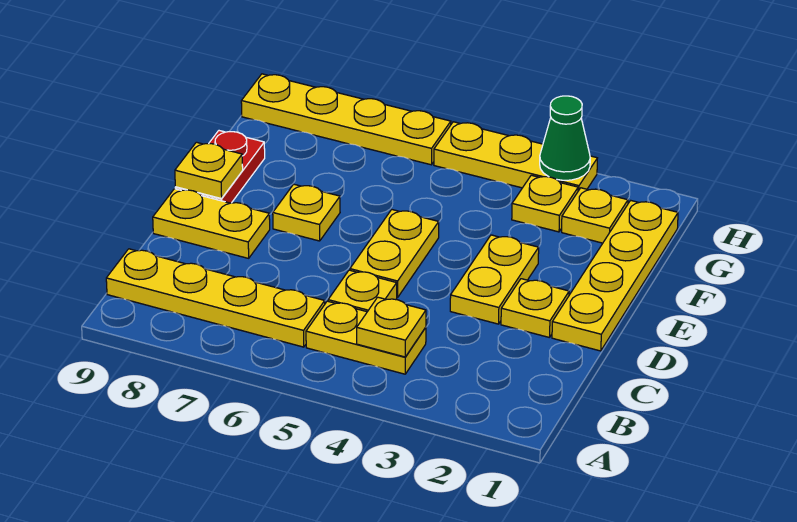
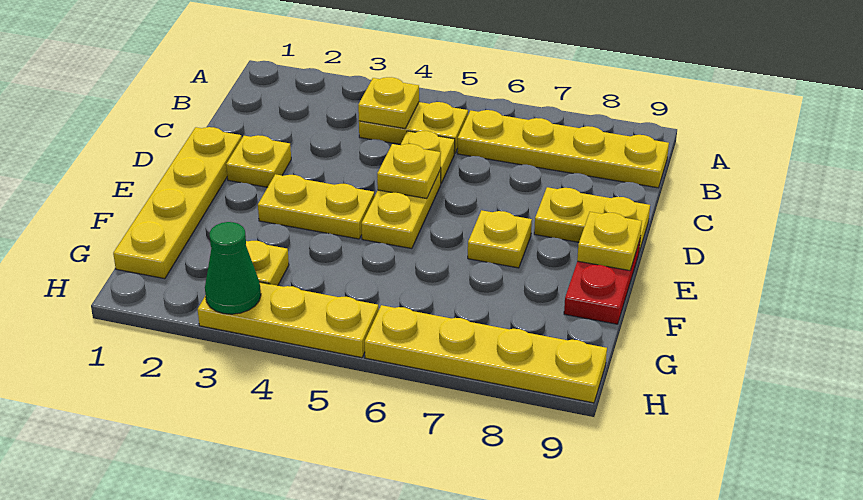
yellow 1x2 plate [450,235,539,324] -> yellow 1x2 plate turned to [258,174,375,239]
yellow 1x1 plate [562,188,628,243] -> yellow 1x1 plate moved to [377,144,441,199]

